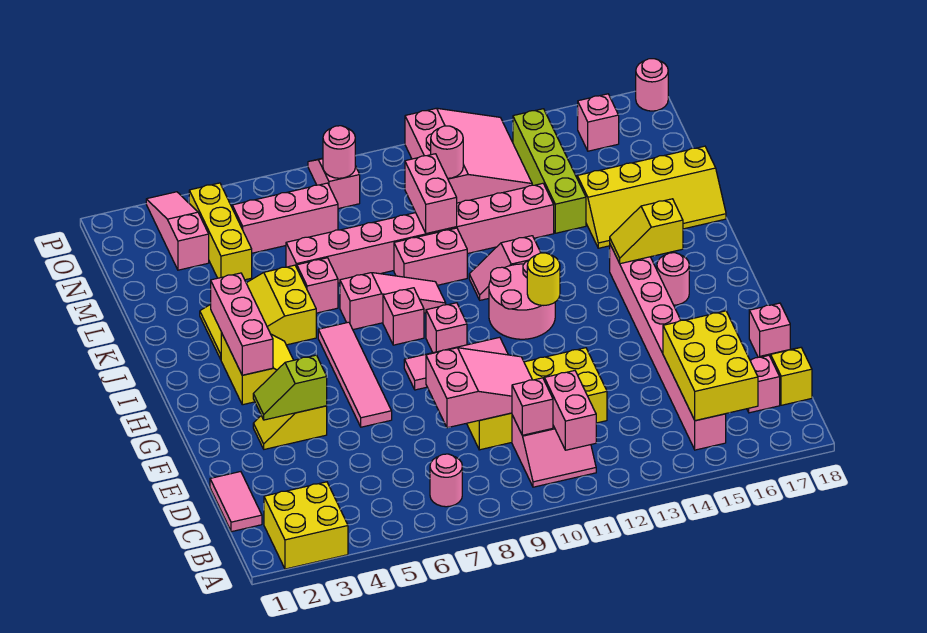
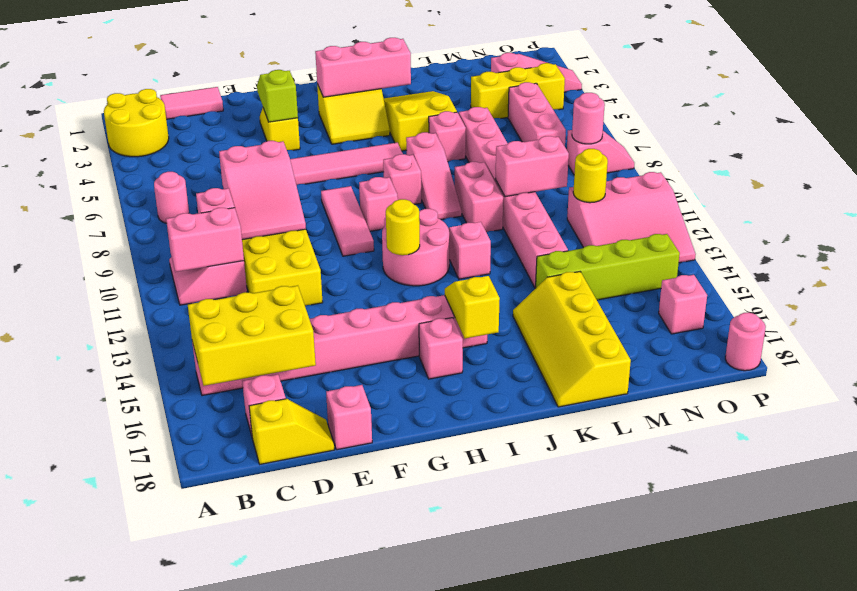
yellow 2x2 brick [264,482,348,569] -> yellow 2x2 round brick [104,89,169,157]
pink 1x1 round brick [657,253,689,305] -> pink 1x1 brick [419,318,463,379]
pink 1x1 round brick [431,126,463,178] -> yellow 1x1 round brick [573,149,608,203]

